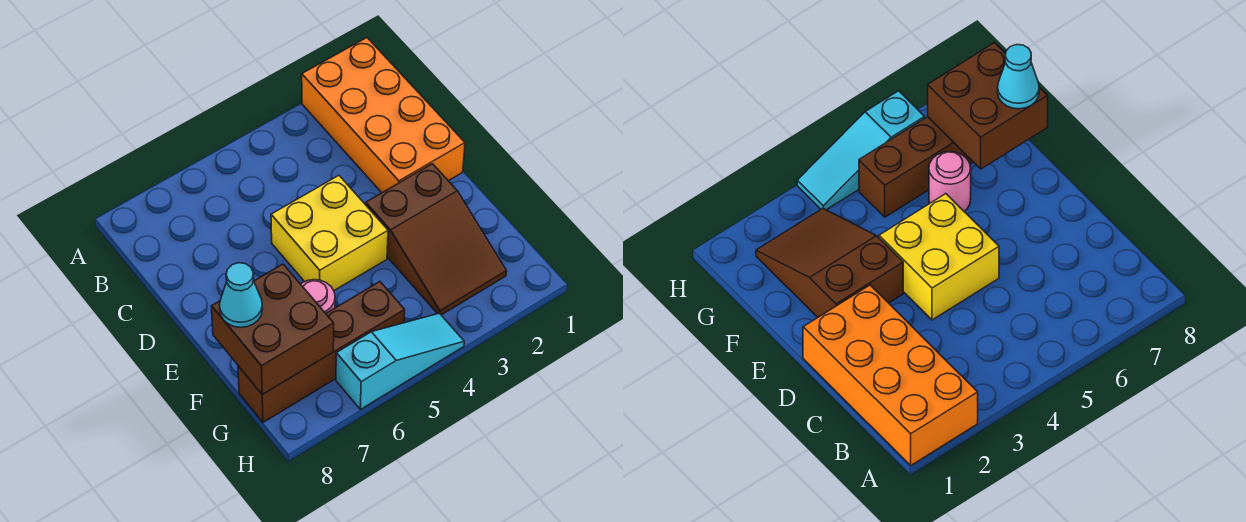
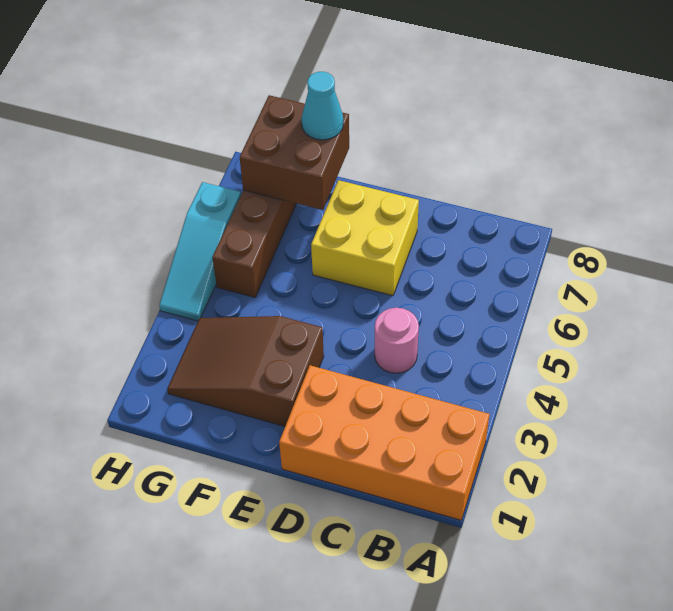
yellow 2x2 brick [271,176,388,290] -> yellow 2x2 brick moved to [311,180,419,296]
pink 1x1 round brick [301,280,335,313] -> pink 1x1 round brick moved to [375,308,419,373]

